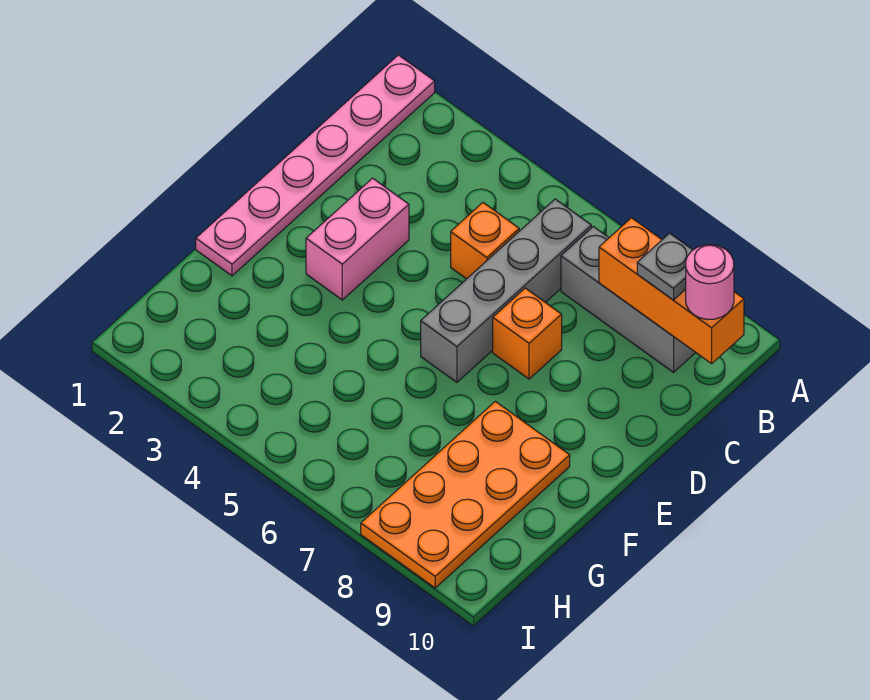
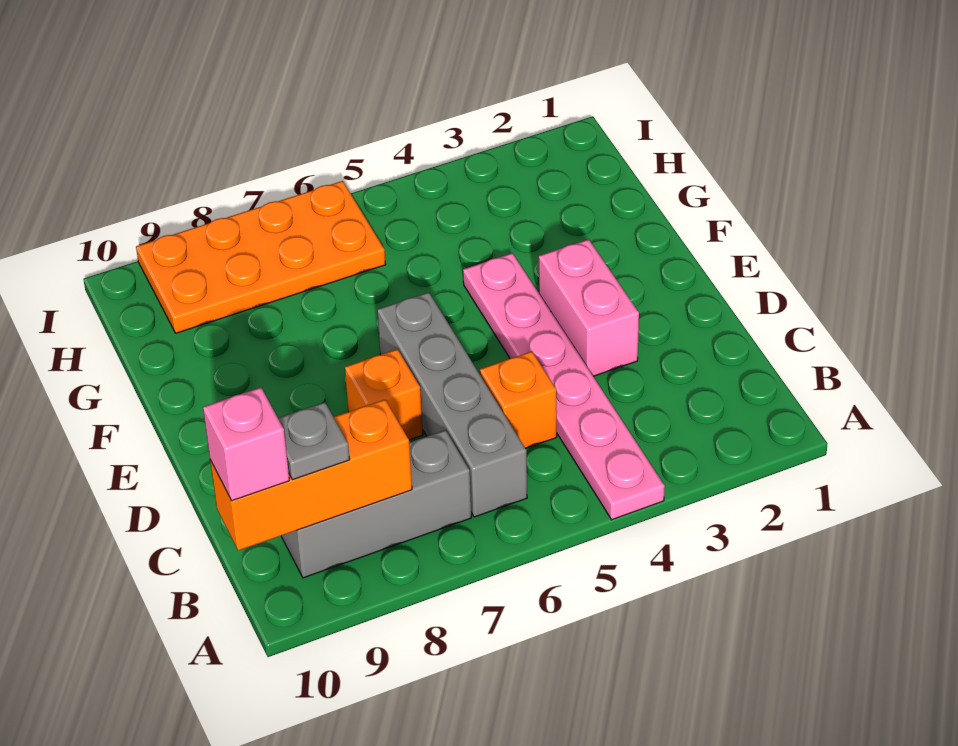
pink 1x6 plate [196,55,435,276] -> pink 1x6 plate moved to [463,253,665,520]
pink 1x1 round brick [686,245,734,320] -> pink 1x1 brick [203,388,289,501]
orange 2x4 plate [361,401,570,588] -> orange 2x4 plate turned to [136,181,386,333]

